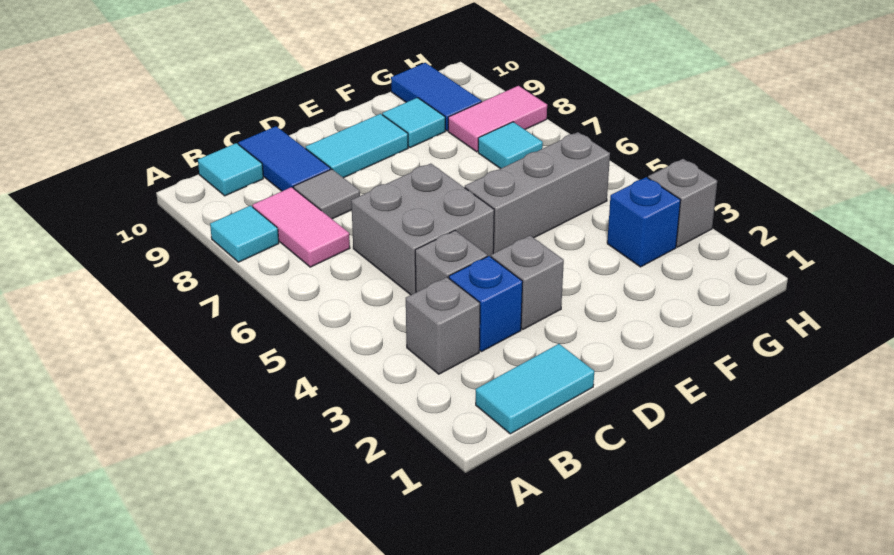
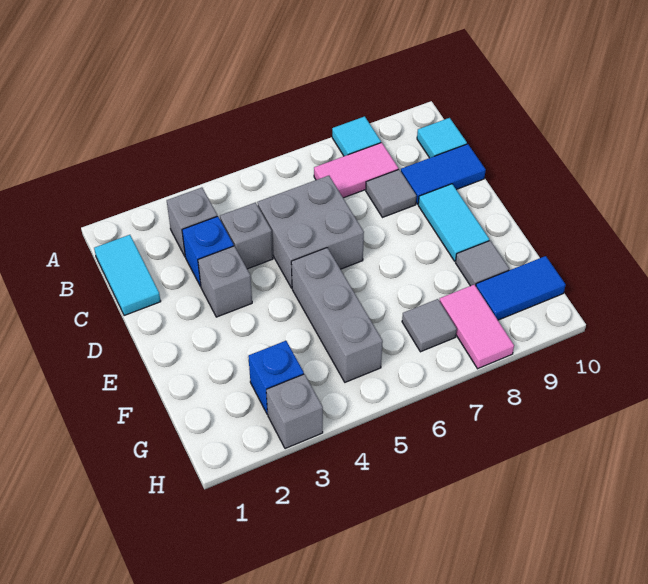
cyan 1x1 tile [382,98,445,148] -> grey 1x1 tile [456,241,509,286]
cyan 1x1 tile [478,122,543,169] -> grey 1x1 tile [402,299,457,352]

